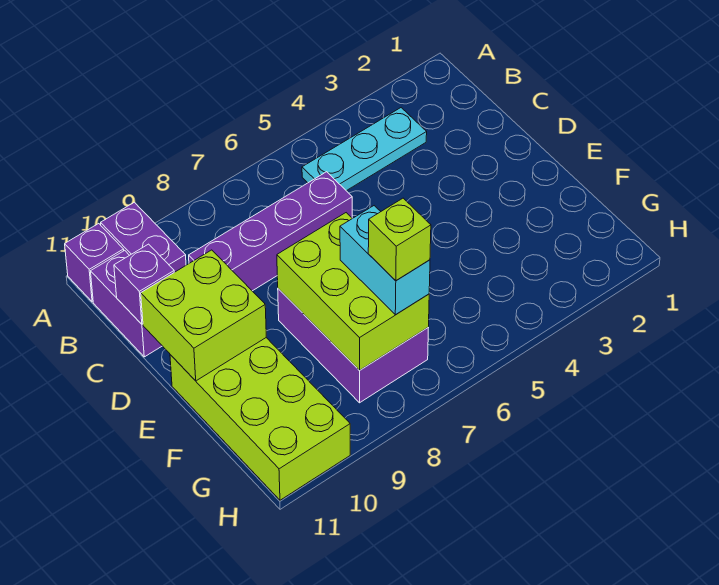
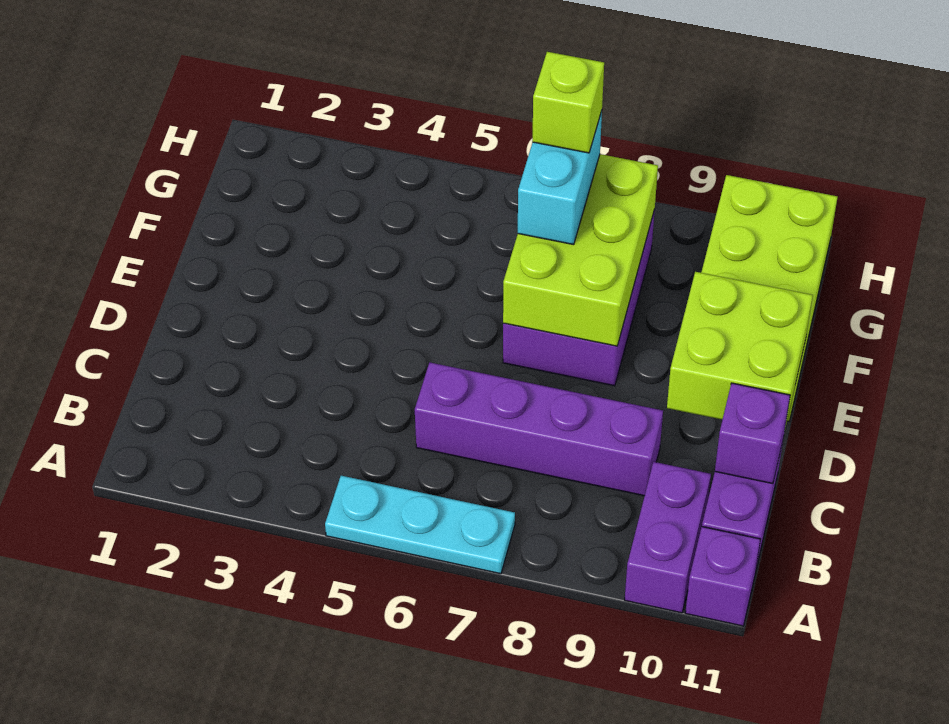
cyan 1x3 plate [302,108,427,191] -> cyan 1x3 plate moved to [325,476,515,574]

